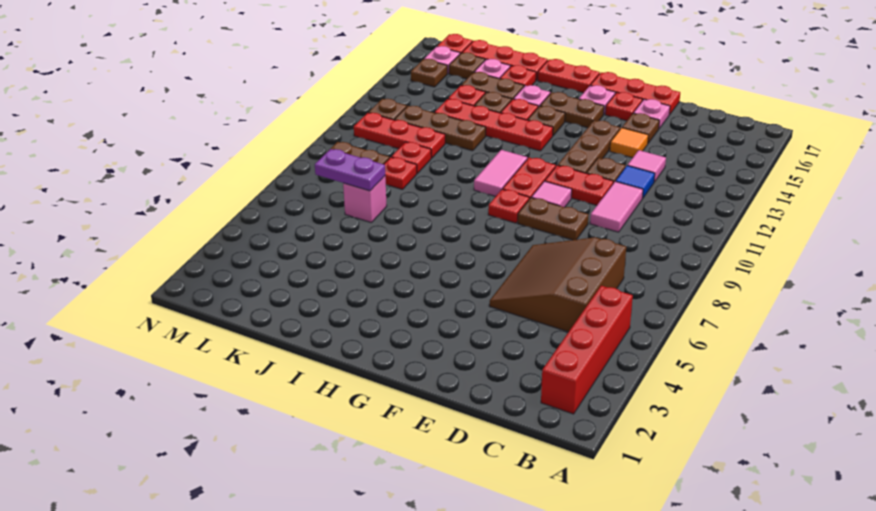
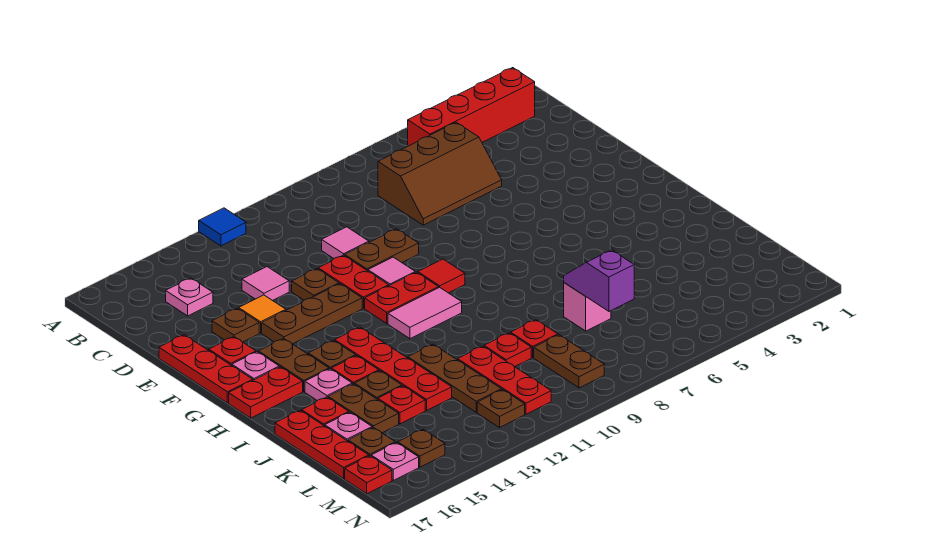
brown 3x3 slope [489,237,626,332] -> brown 2x3 slope [378,122,502,225]
pink 1x2 tile [590,181,643,232] -> pink 1x1 tile [322,227,369,258]
blue 1x1 tile [616,166,655,198] -> blue 1x1 tile moved to [199,208,246,246]
brown 1x2 plate [518,198,589,240] -> brown 1x2 plate turned to [345,229,419,271]
pink 1x1 plate [634,99,670,129] -> pink 1x1 plate moved to [166,278,213,316]
red 1x1 plate [488,189,529,223] -> red 1x1 tile [418,259,465,293]
red 1x2 plate [538,59,600,93] -> red 1x2 plate turned to [229,367,303,418]
purple 1x2 plate [315,149,385,191] -> purple 1x2 slope [564,250,634,311]

